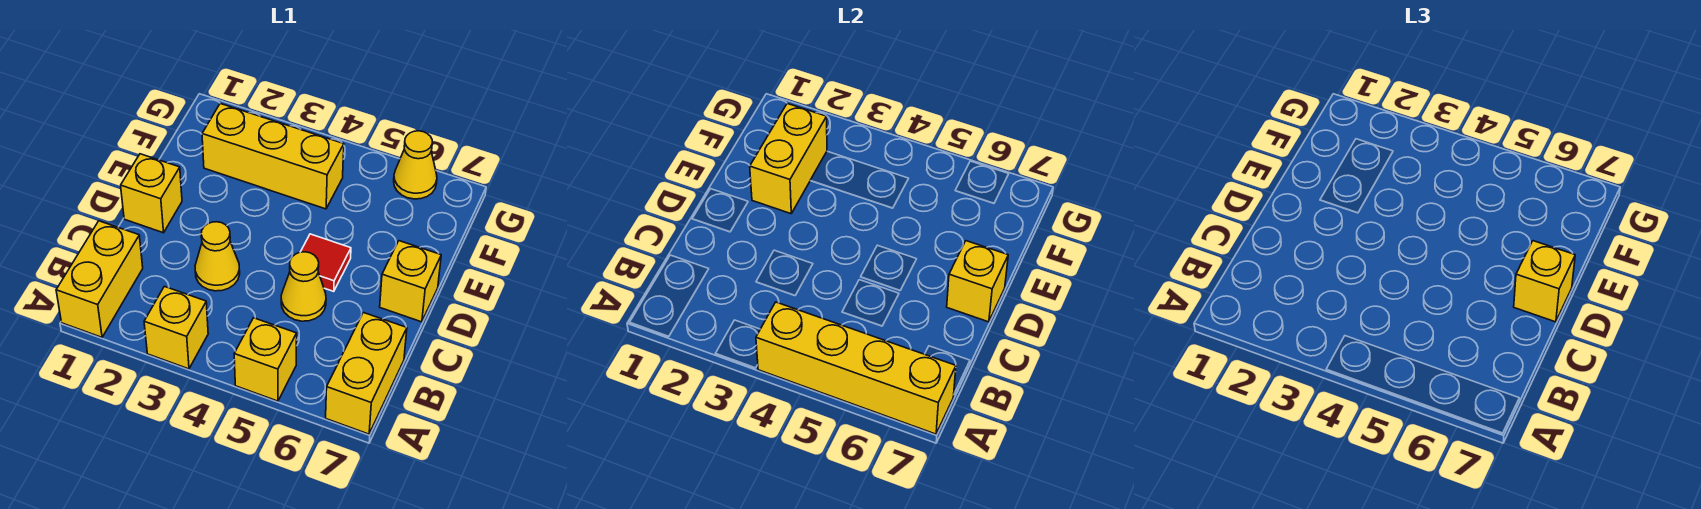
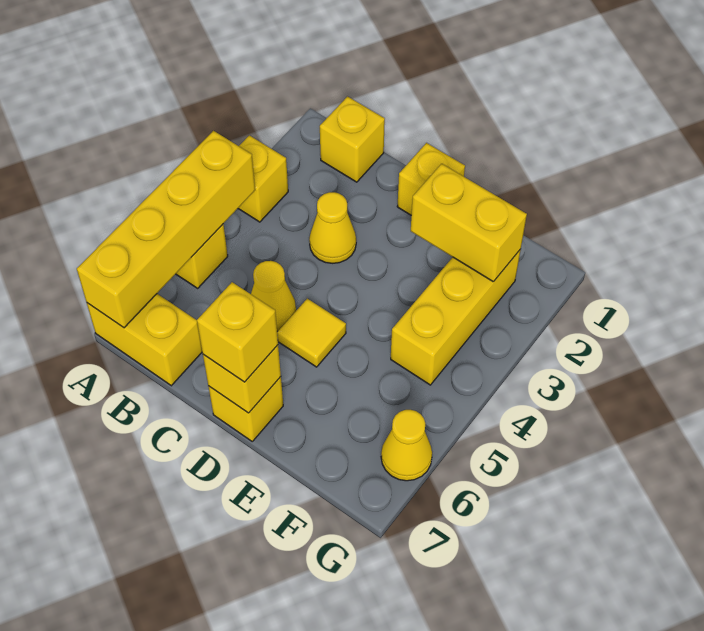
yellow 1x2 brick [56,221,143,337] -> yellow 1x1 brick [320,97,385,182]
red 1x1 tile [301,234,351,291] -> yellow 1x1 tile [277,299,346,367]

